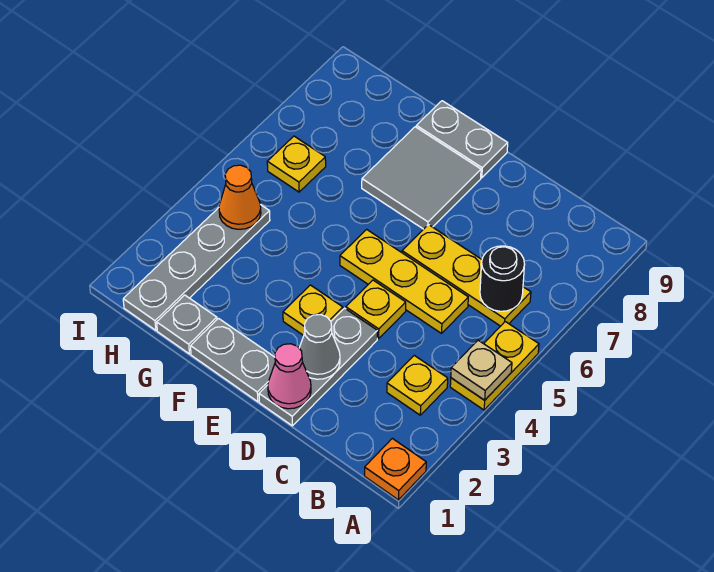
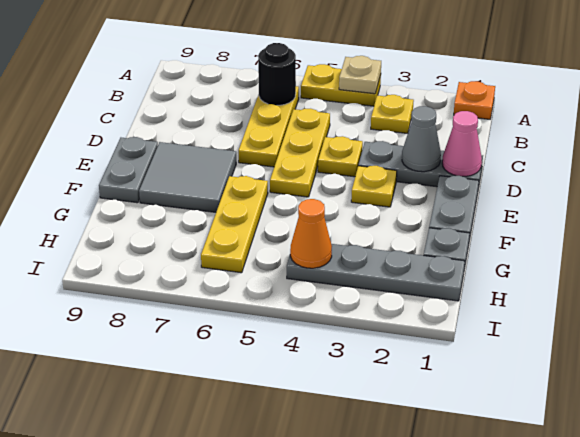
yellow 1x1 plate [267,136,326,192] -> yellow 1x3 plate [201,176,268,273]

